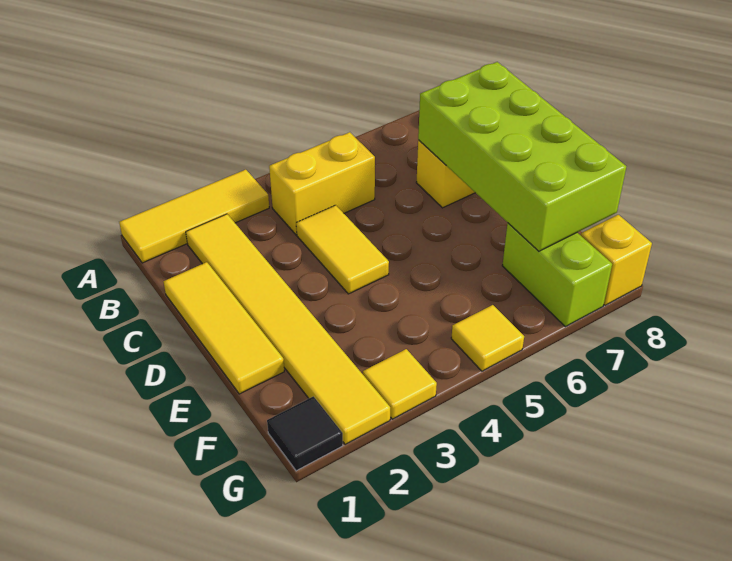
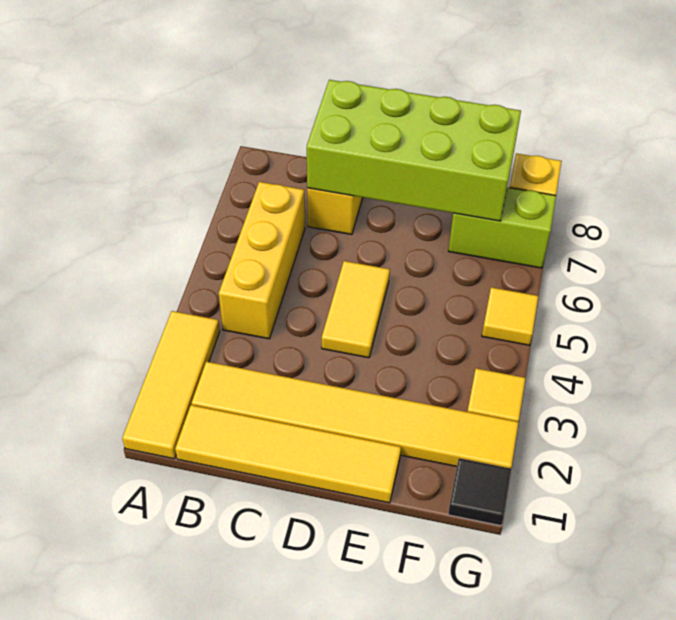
yellow 1x2 brick [269,132,375,235] -> yellow 1x3 brick [219,182,305,339]
yellow 1x3 tile [164,262,284,394] -> yellow 1x4 tile [175,405,401,503]
yellow 1x2 tile [296,205,389,294] -> yellow 1x2 tile turned to [322,261,390,358]

